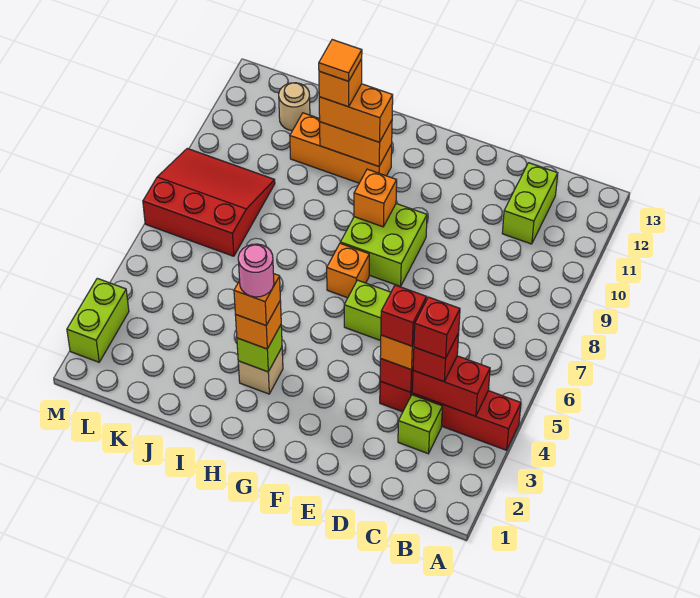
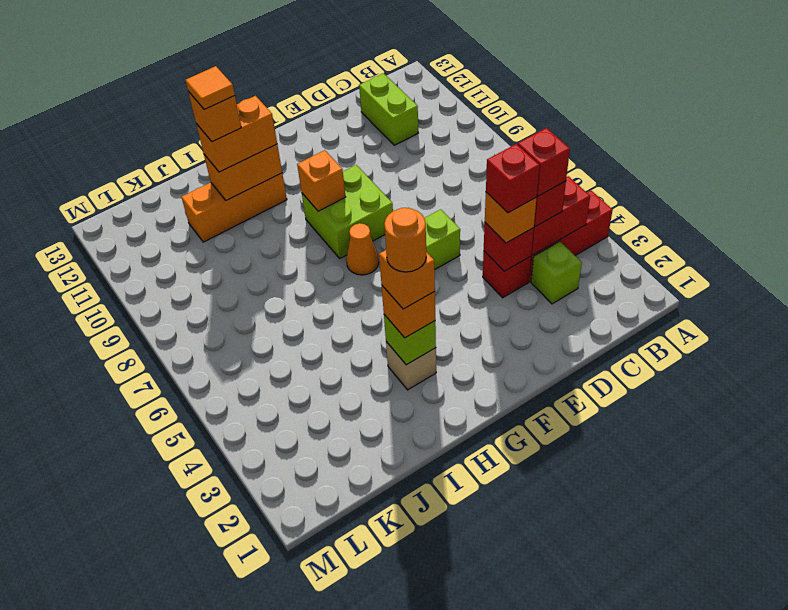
orange 1x1 brick [327,243,369,298] -> orange 1x1 cone [346,223,379,275]
pink 1x1 round brick [238,244,274,297] -> orange 1x1 round brick [384,208,426,272]
red 3x3 slope [143,148,275,256] -> none
tan 1x1 round brick [279,83,310,131] -> none
lime 1x2 brick [67,278,129,362] -> none

